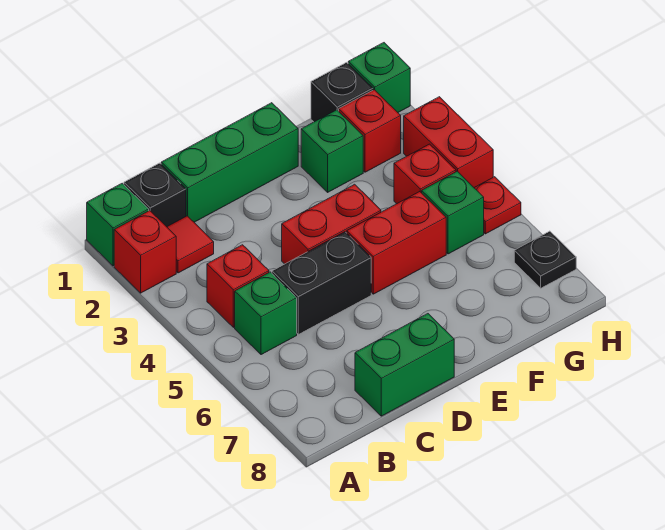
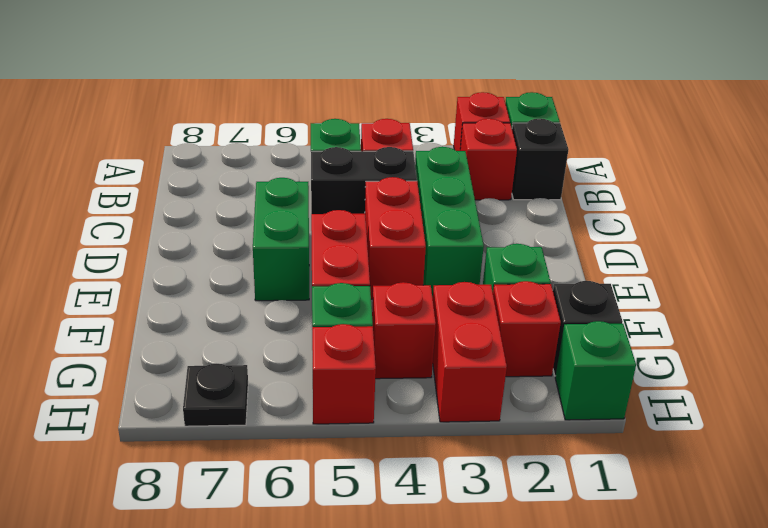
red 1x1 tile [167,216,214,273] -> red 1x1 brick [460,119,517,200]
green 1x3 brick [161,103,298,222] -> green 1x3 brick moved to [415,147,484,298]
black 1x2 brick [272,232,371,334] -> black 1x2 brick turned to [311,147,417,214]
green 1x2 brick [355,314,454,416] -> green 1x2 brick moved to [253,178,309,301]
red 1x2 brick [404,97,493,187] -> red 1x2 brick turned to [433,282,507,422]
red 1x1 plate [474,177,521,234] -> red 1x1 brick [312,324,376,424]

